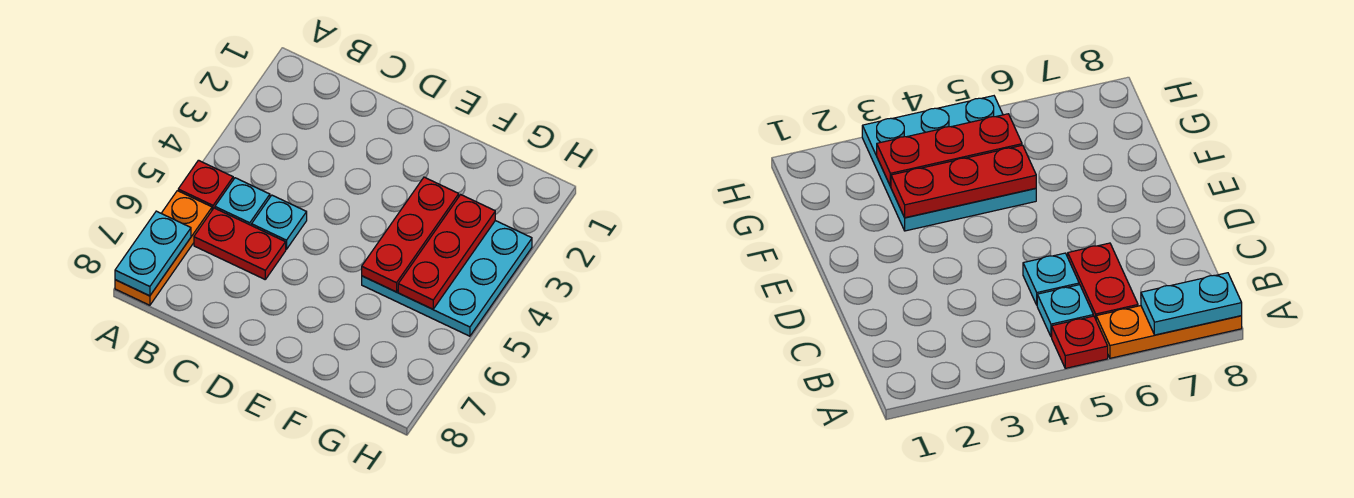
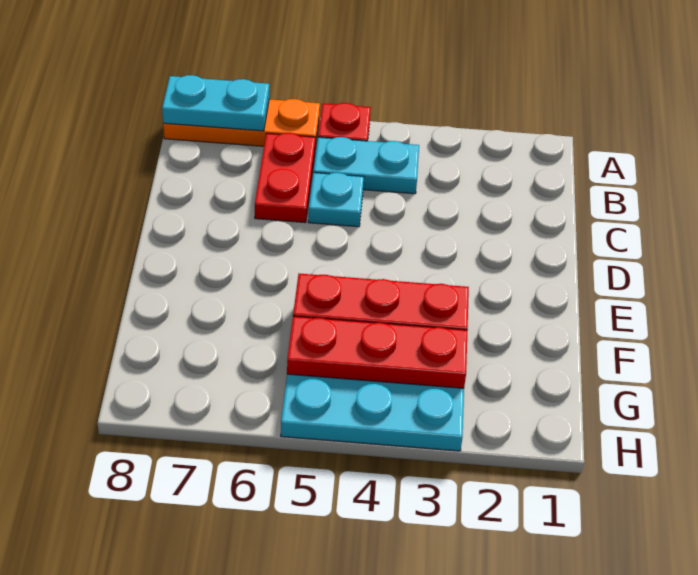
cyan 1x1 plate [215,178,270,225] -> cyan 1x2 plate [314,137,419,194]

